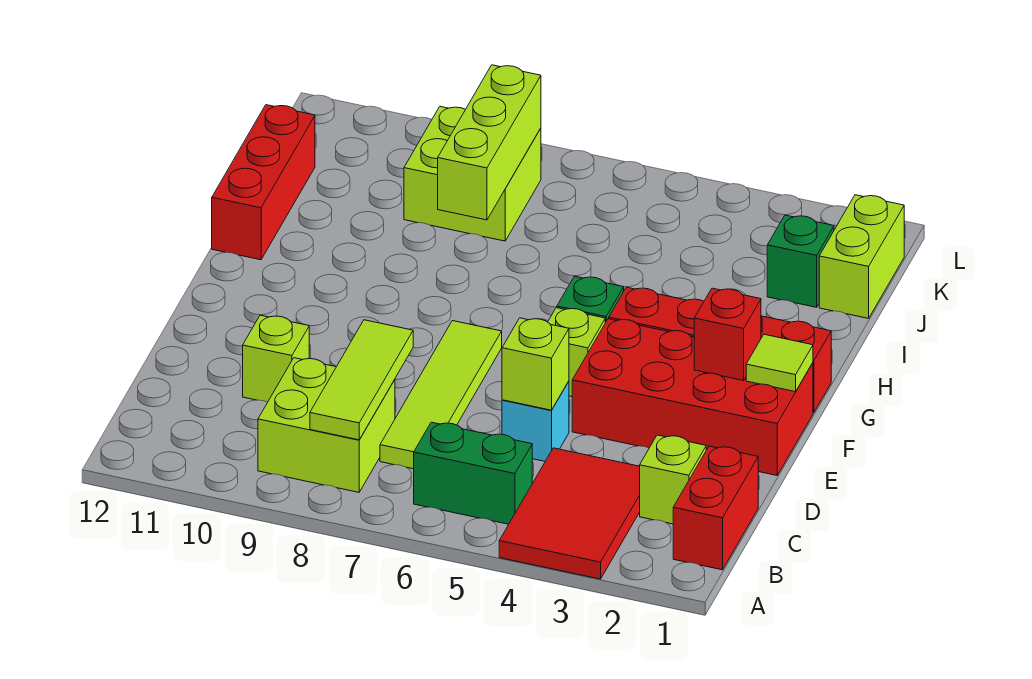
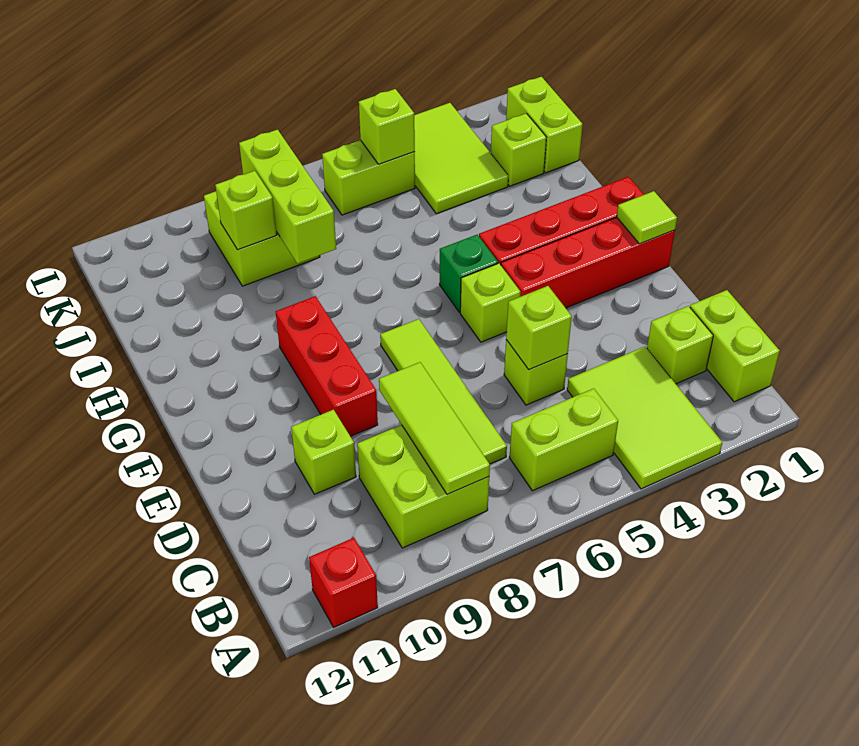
red 2x3 tile [499,448,640,579] -> lime 2x3 tile [567,346,722,489]
red 1x2 brick [673,446,758,570] -> lime 1x2 brick [690,290,780,402]
green 1x2 brick [414,422,532,524] -> lime 1x2 brick [509,388,618,491]
cyan 1x1 brick [502,381,569,461] -> lime 1x1 brick [504,340,568,405]
red 2x4 brick [572,319,813,475] -> red 1x4 brick [501,217,675,308]
red 1x1 brick [694,288,761,381] -> red 1x1 brick moved to [309,538,378,627]
red 1x3 brick [212,105,315,260] -> red 1x3 brick moved to [276,296,378,436]
green 1x1 brick [767,215,834,307] -> lime 1x1 brick [491,113,547,186]
none -> lime 2x3 tile [414,103,508,214]
none -> lime 1x1 brick [215,171,277,250]
none -> lime 1x2 brick [322,140,415,215]
none -> lime 1x1 brick [359,89,415,164]

